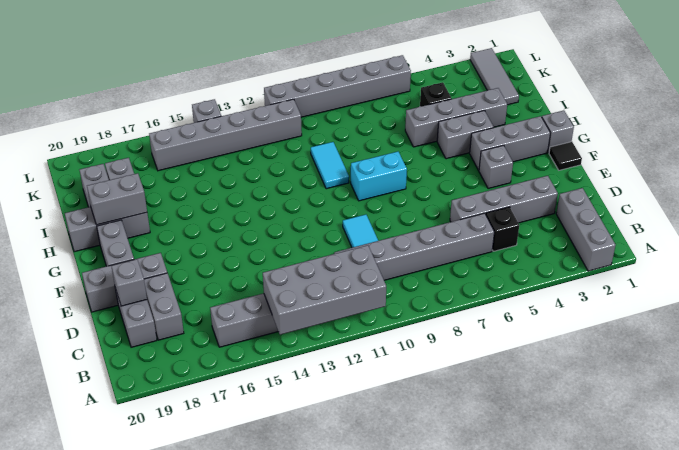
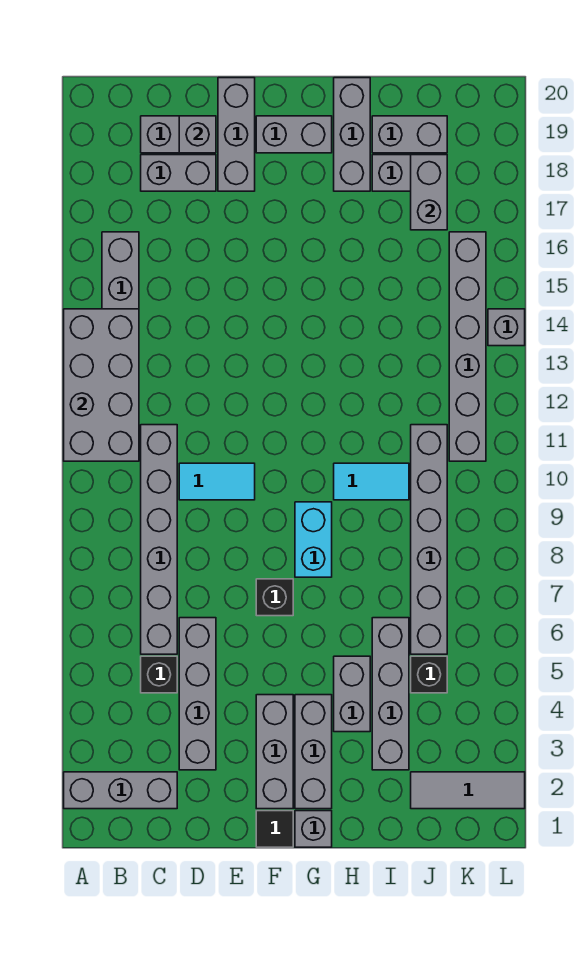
grey 1x1 brick [479,145,513,189] -> grey 1x3 brick [256,695,293,809]
none -> black 1x1 brick [256,579,293,616]
grey 1x2 brick [87,173,147,225] -> grey 1x2 brick moved to [411,155,447,230]
grey 1x6 brick [264,55,411,117] -> grey 1x6 brick moved to [411,425,447,654]

